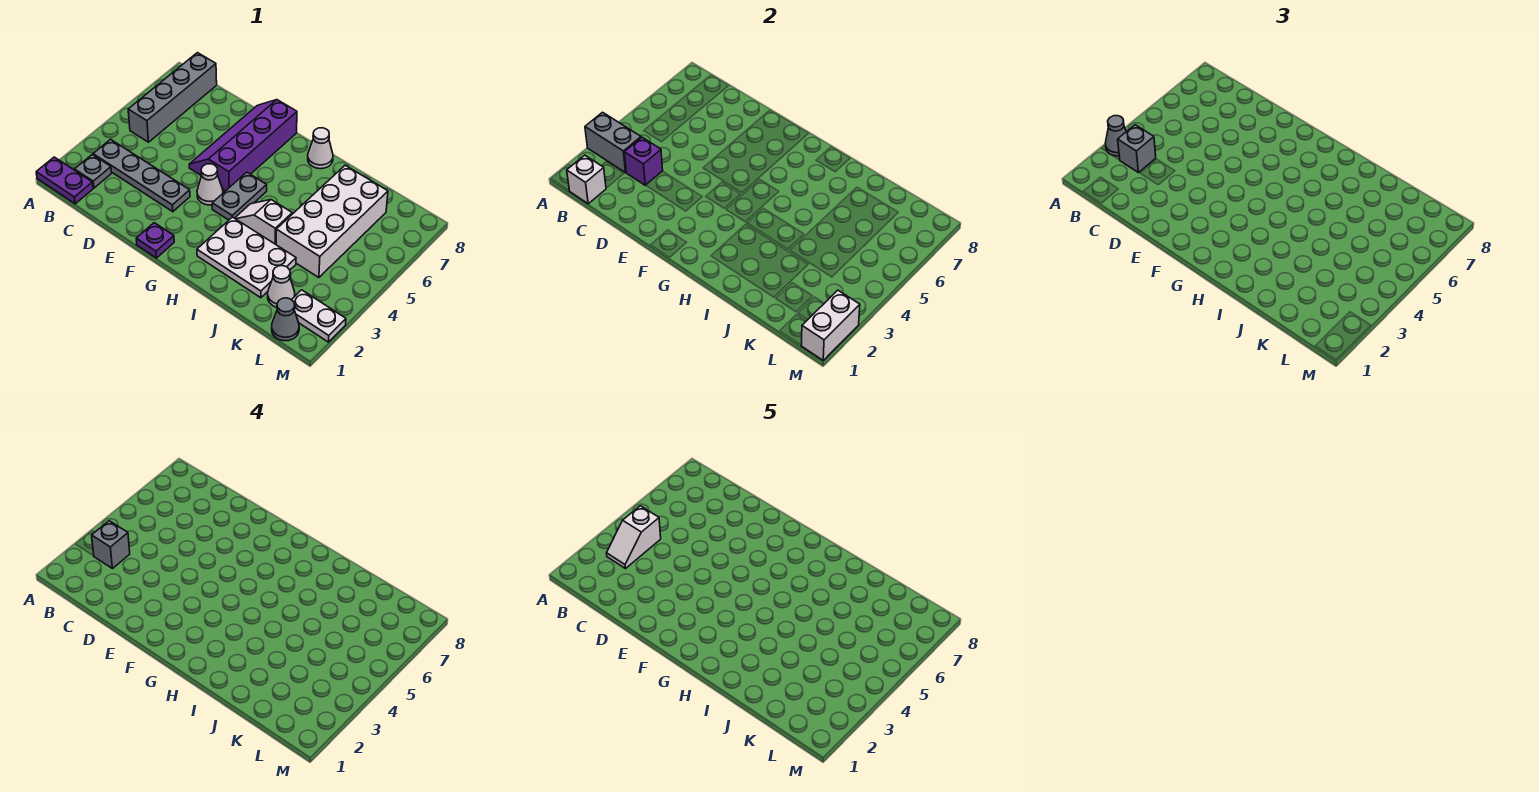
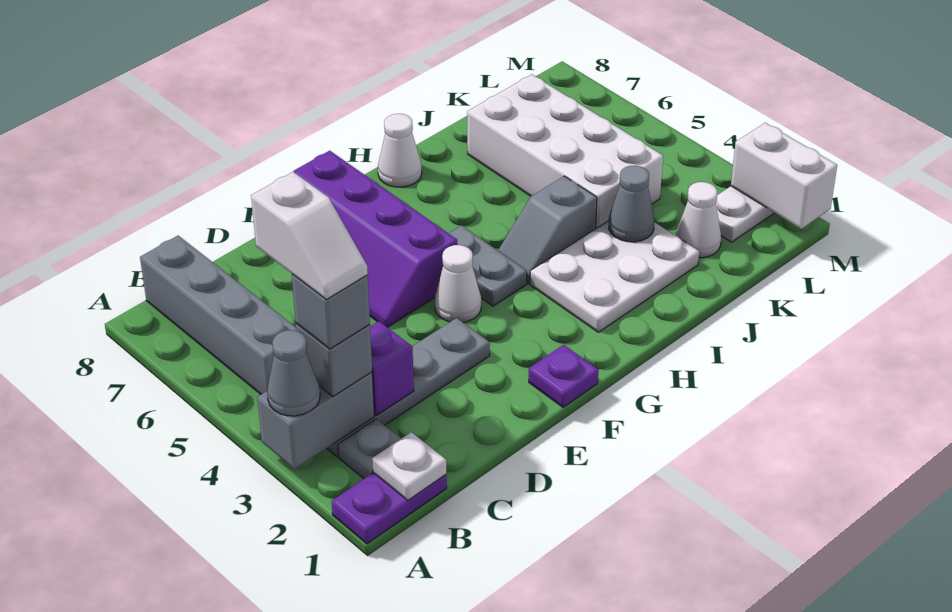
white 1x1 brick [567,155,606,204] -> white 1x1 plate [372,432,446,500]
white 1x2 slope [235,200,292,244] -> grey 1x2 slope [498,176,597,283]
grey 1x1 cone [272,298,299,341] -> grey 1x1 cone moved to [609,166,654,242]

